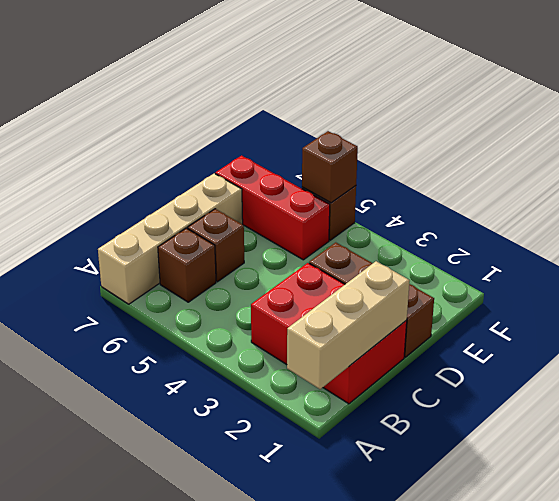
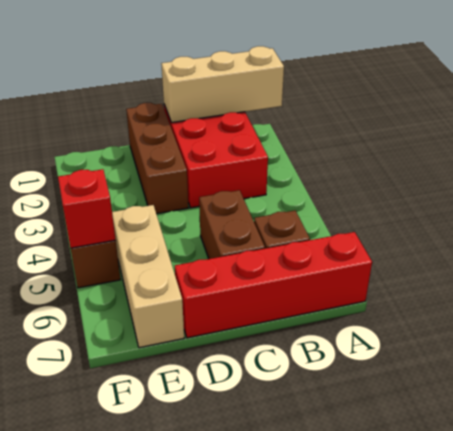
tan 1x4 brick [98,173,243,304] -> red 1x4 brick [175,232,372,338]
brown 1x1 brick [188,209,244,282] -> brown 1x2 brick [199,190,265,259]
red 1x3 brick [215,156,330,260] -> tan 1x3 brick [112,205,184,348]
brown 1x1 brick [302,131,358,203] -> red 1x1 brick [58,169,116,248]

